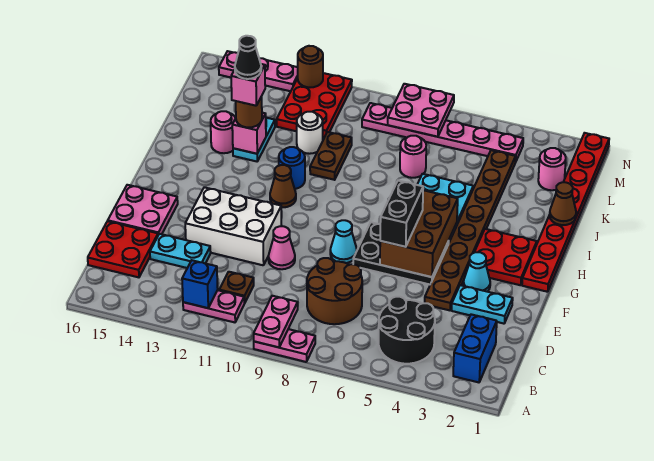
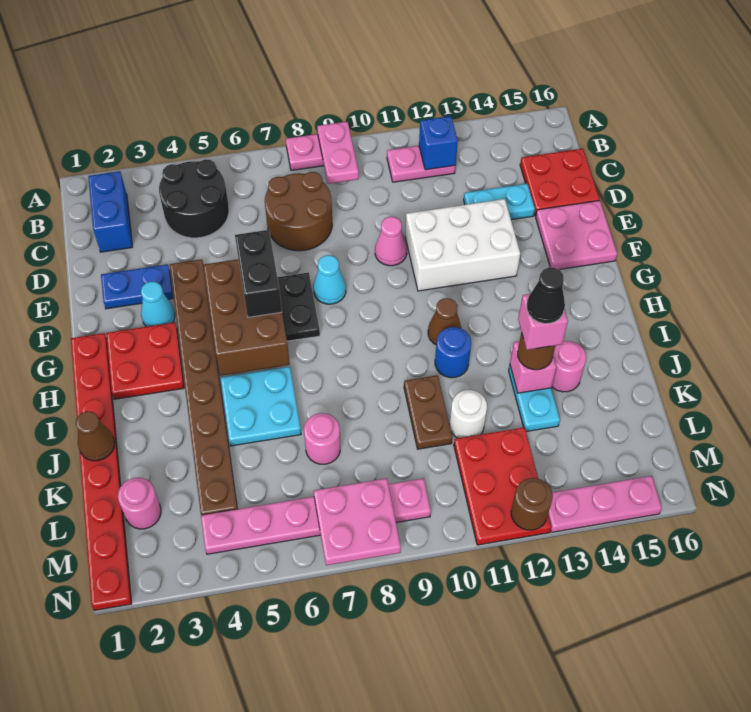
brown 1x1 plate [219,272,254,303] -> none
cyan 1x2 plate [452,285,513,324] -> blue 1x2 plate [101,264,173,309]

